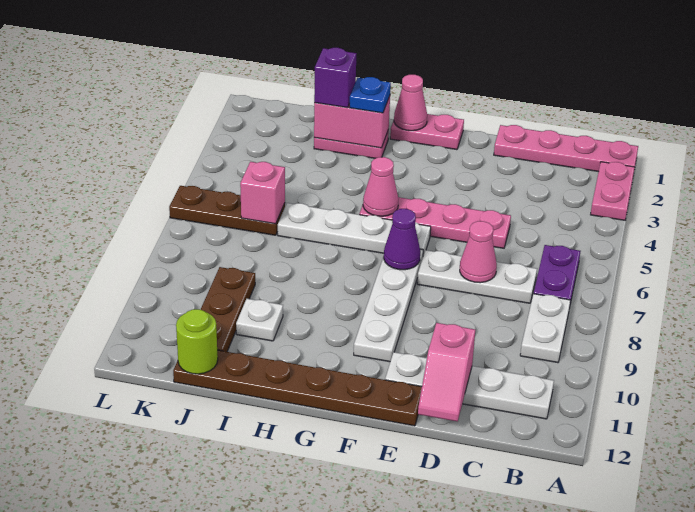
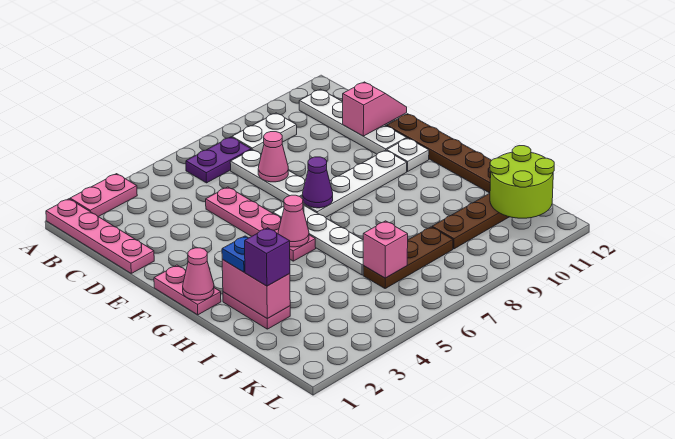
white 1x1 plate [236,299,283,341] -> white 1x1 plate moved to [387,138,429,171]
brown 1x3 plate [169,186,285,235] -> brown 1x3 plate turned to [363,227,453,289]
lime 1x1 round brick [176,309,218,374] -> lime 2x2 round brick [490,146,554,218]

